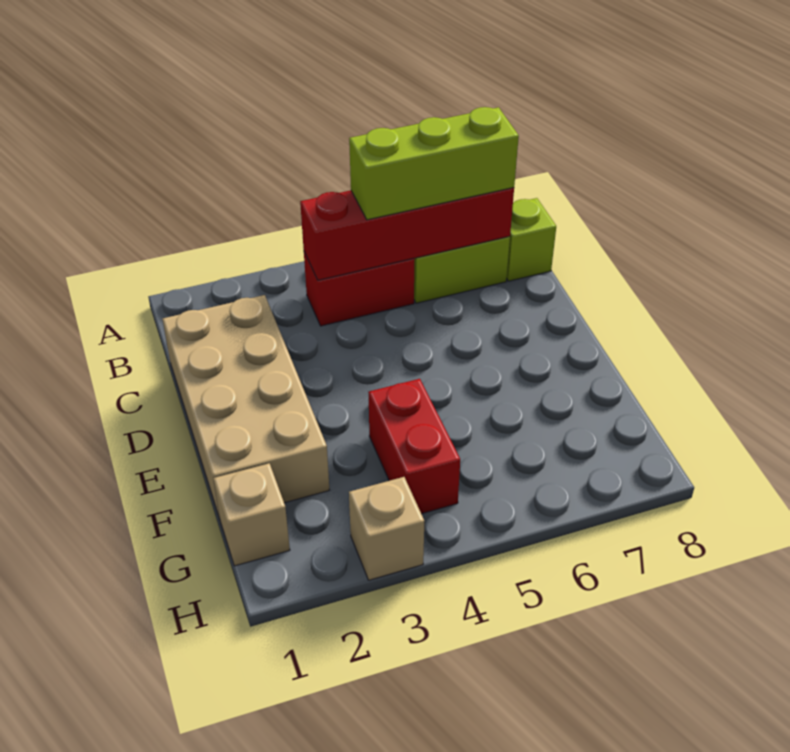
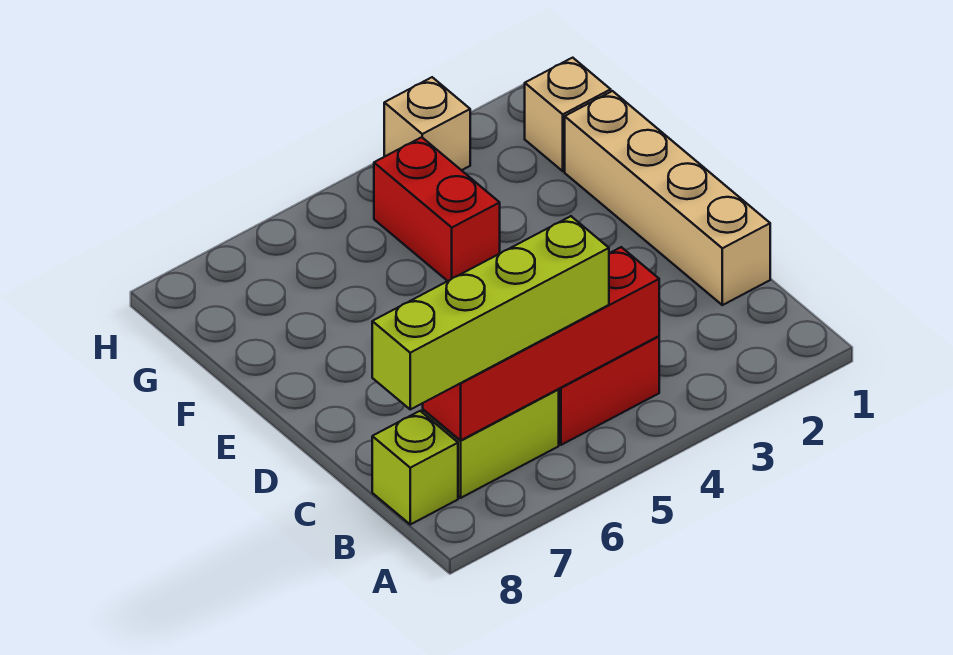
lime 1x3 brick [349,107,519,220] -> lime 1x4 brick [372,216,609,409]
tan 2x4 brick [162,295,329,519] -> tan 1x4 brick [565,91,770,305]

